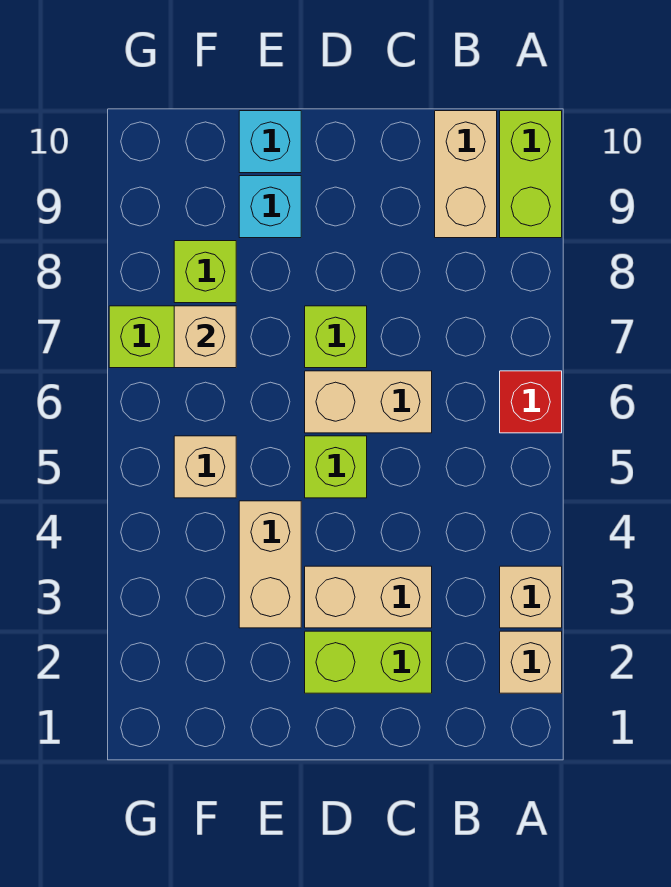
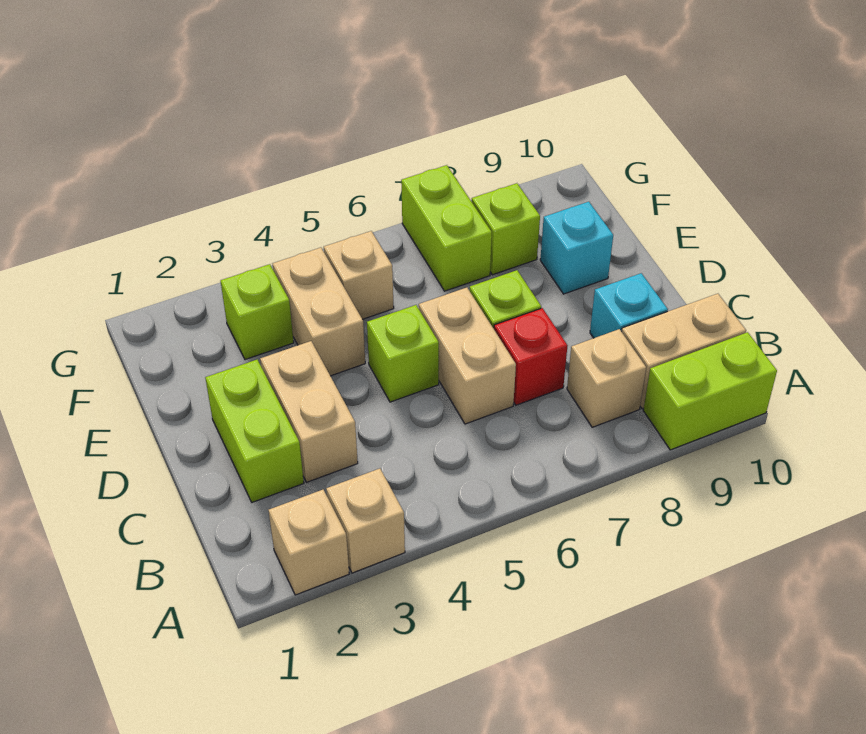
red 1x1 brick [500,371,562,433] -> red 1x1 brick moved to [494,308,568,405]
tan 1x2 brick [239,501,301,628] -> tan 1x2 brick turned to [273,248,365,376]
cyan 1x1 brick [239,111,301,173] -> cyan 1x1 brick moved to [590,273,668,338]
none -> lime 1x1 brick [221,264,294,360]
tan 1x1 brick [174,306,236,368] -> tan 1x1 brick moved to [567,329,646,427]

